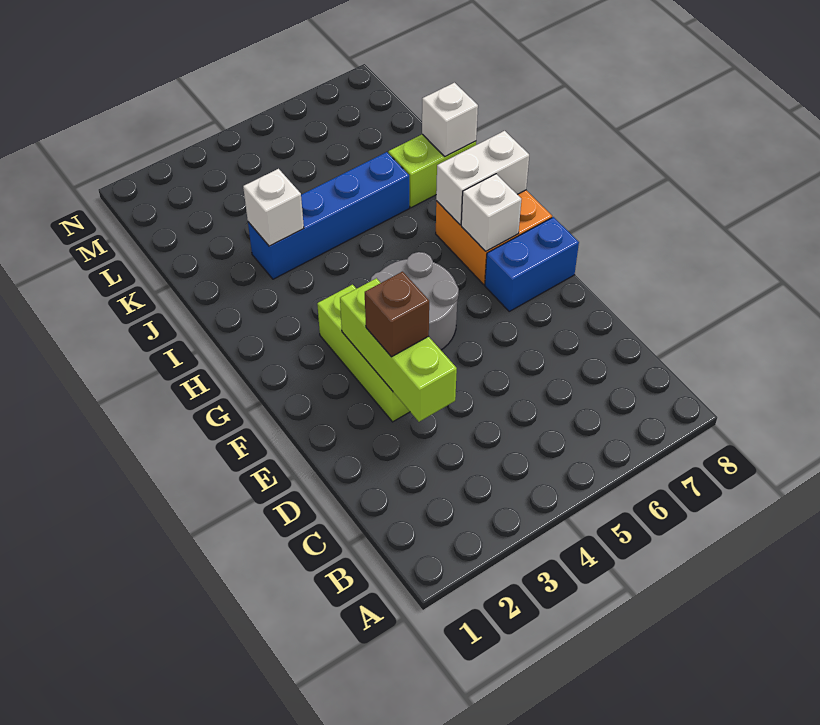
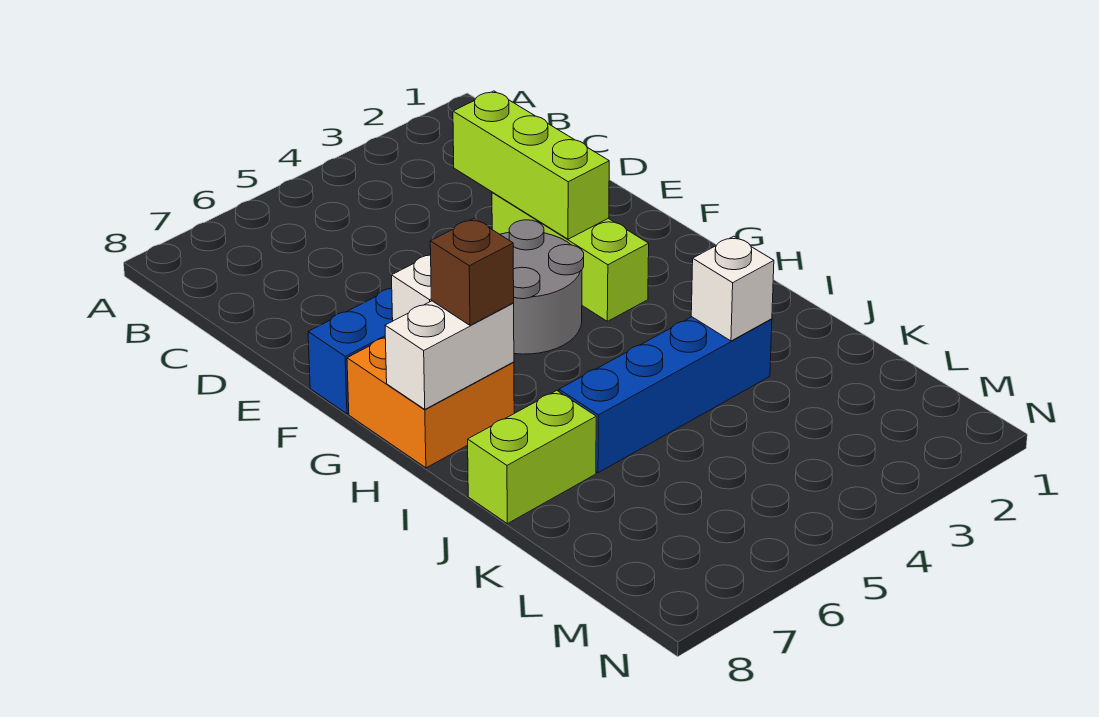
brown 1x1 brick [365,272,429,357] -> brown 1x1 brick moved to [430,219,514,325]
white 1x1 brick [422,83,478,157] -> none

